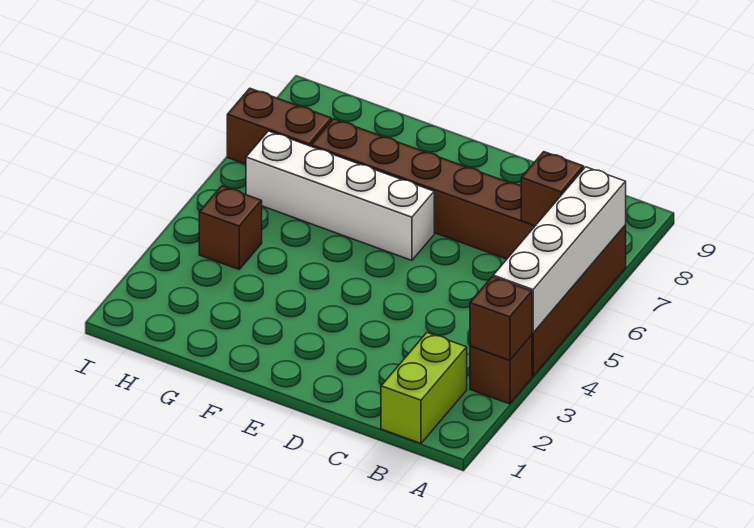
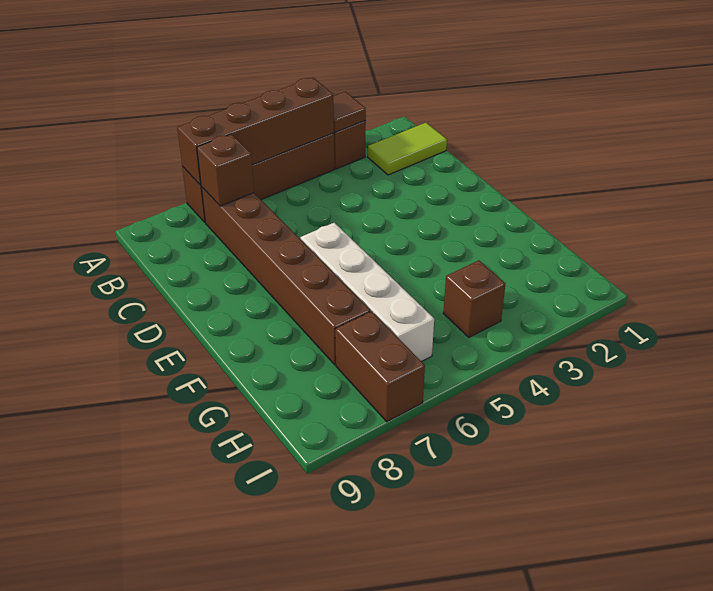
brown 1x1 brick [470,277,532,360] -> brown 1x1 tile [333,92,366,132]
white 1x4 brick [493,167,626,333] -> brown 1x4 brick [177,77,334,185]
lime 1x2 brick [381,333,467,443] -> lime 1x2 tile [368,123,447,175]

